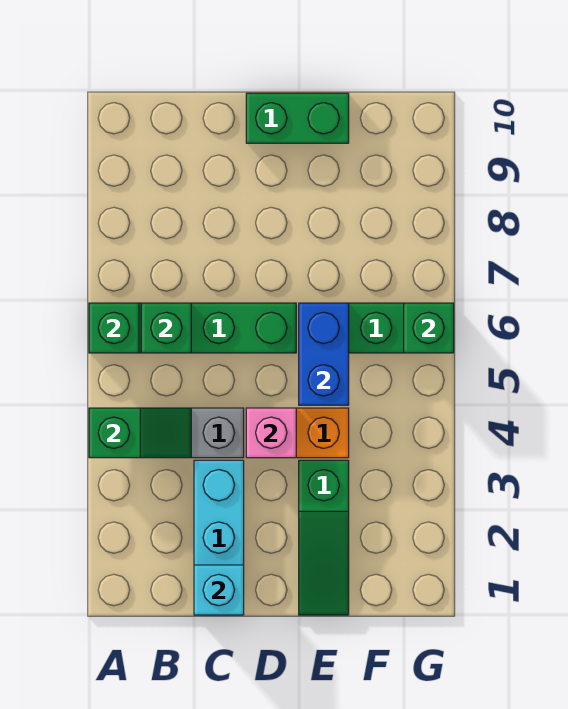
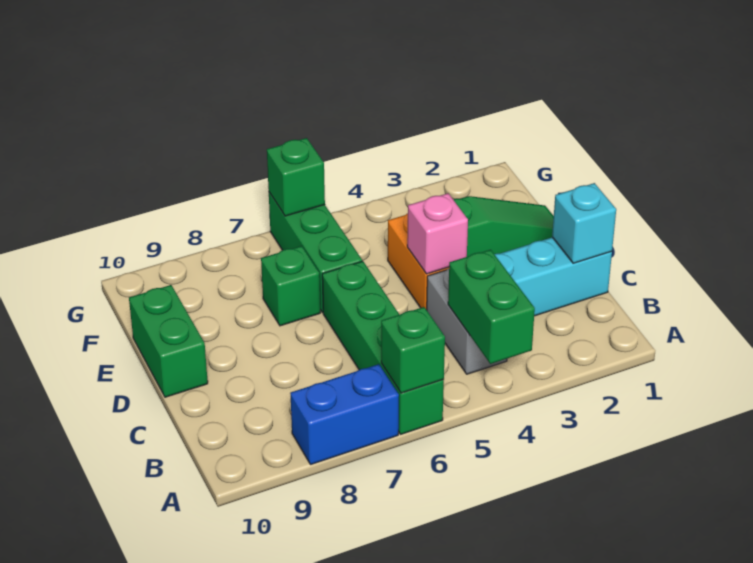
green 1x2 slope [89,408,191,458] -> green 1x2 brick [448,250,535,364]
green 1x1 brick [141,303,191,353] -> green 1x1 brick moved to [261,246,320,326]
blue 1x2 brick [299,303,349,405] -> blue 1x2 brick moved to [290,364,399,465]

